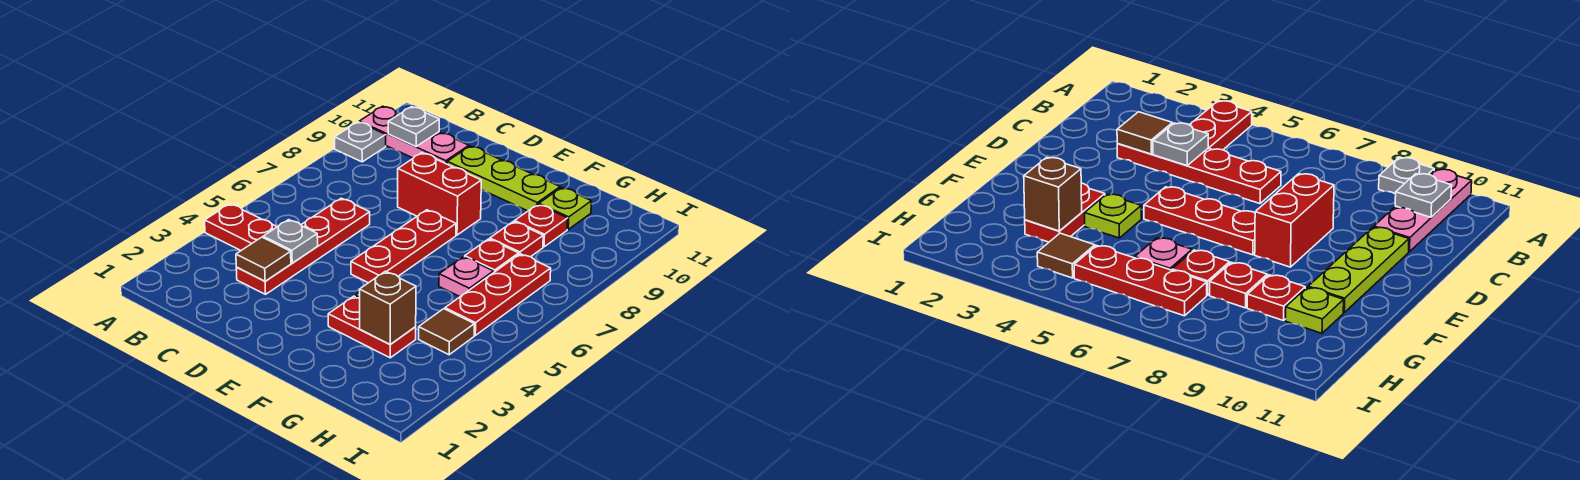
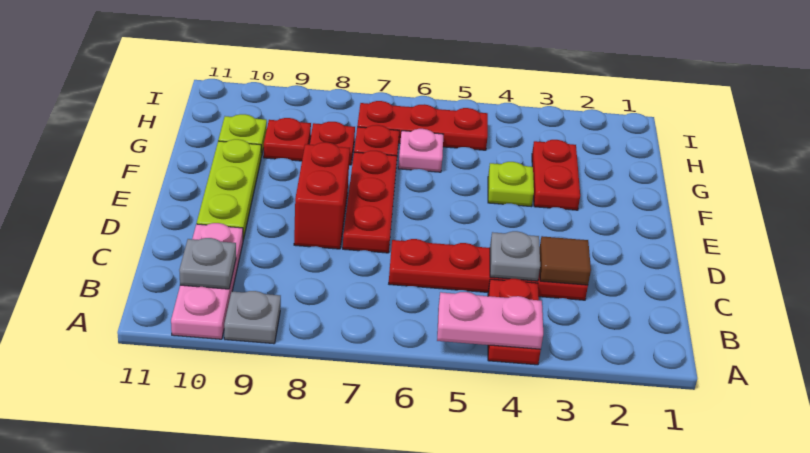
none -> pink 1x2 plate [437,292,543,350]
red 1x3 plate [351,210,456,283] -> red 1x3 plate turned to [343,151,397,253]
brown 1x1 brick [359,271,416,344] -> none
brown 1x1 tile [419,309,474,355] -> none

